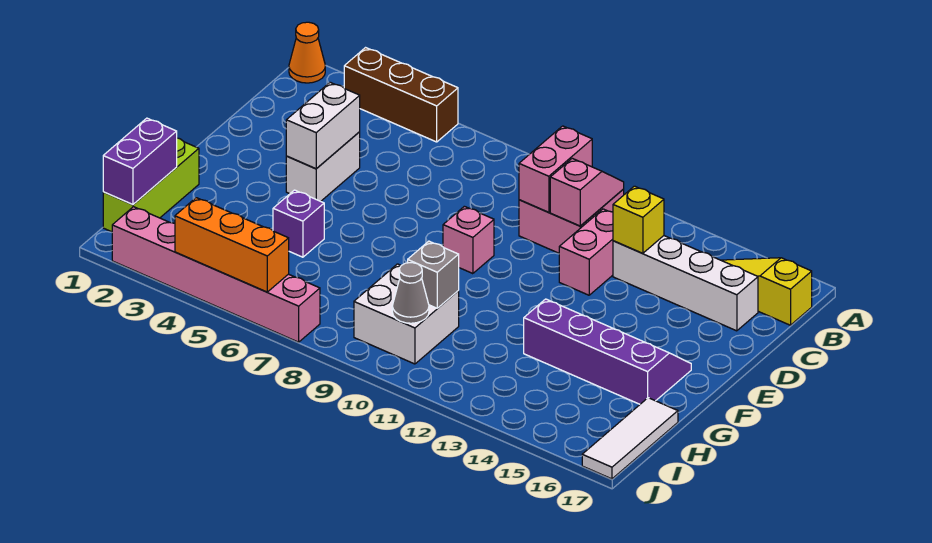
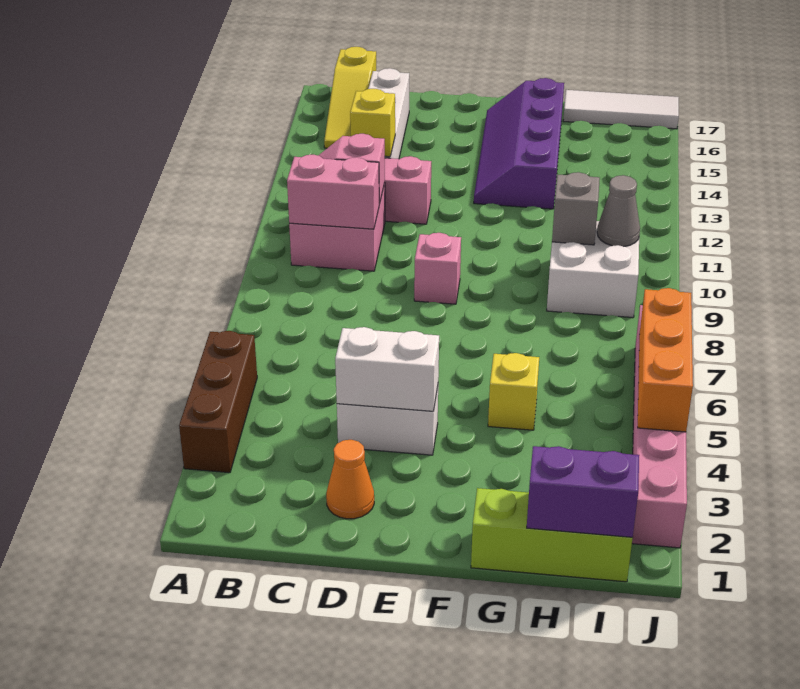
orange 1x1 cone [289,22,325,83] -> orange 1x1 cone moved to [326,440,374,519]
purple 1x1 brick [273,190,324,257] -> yellow 1x1 brick [488,353,539,430]

